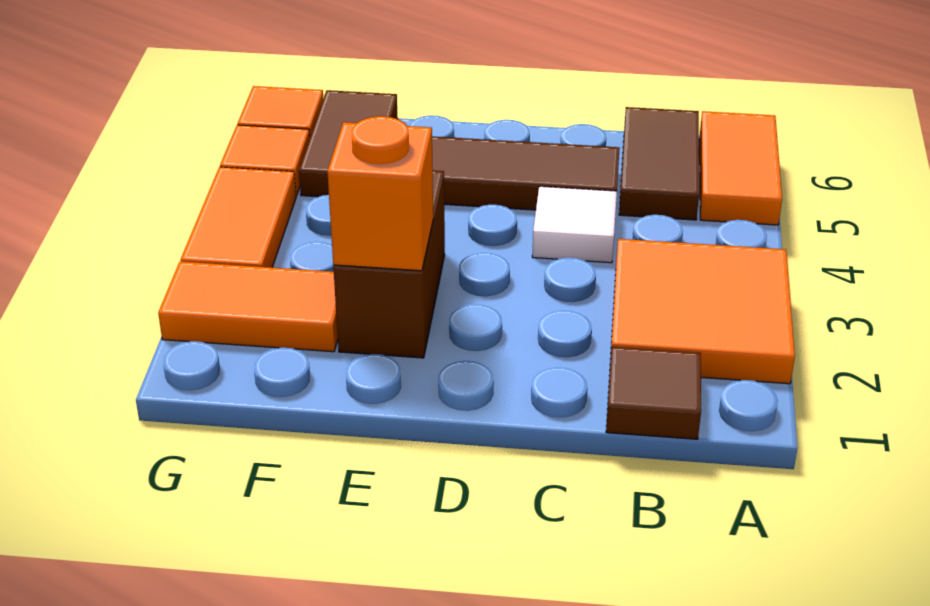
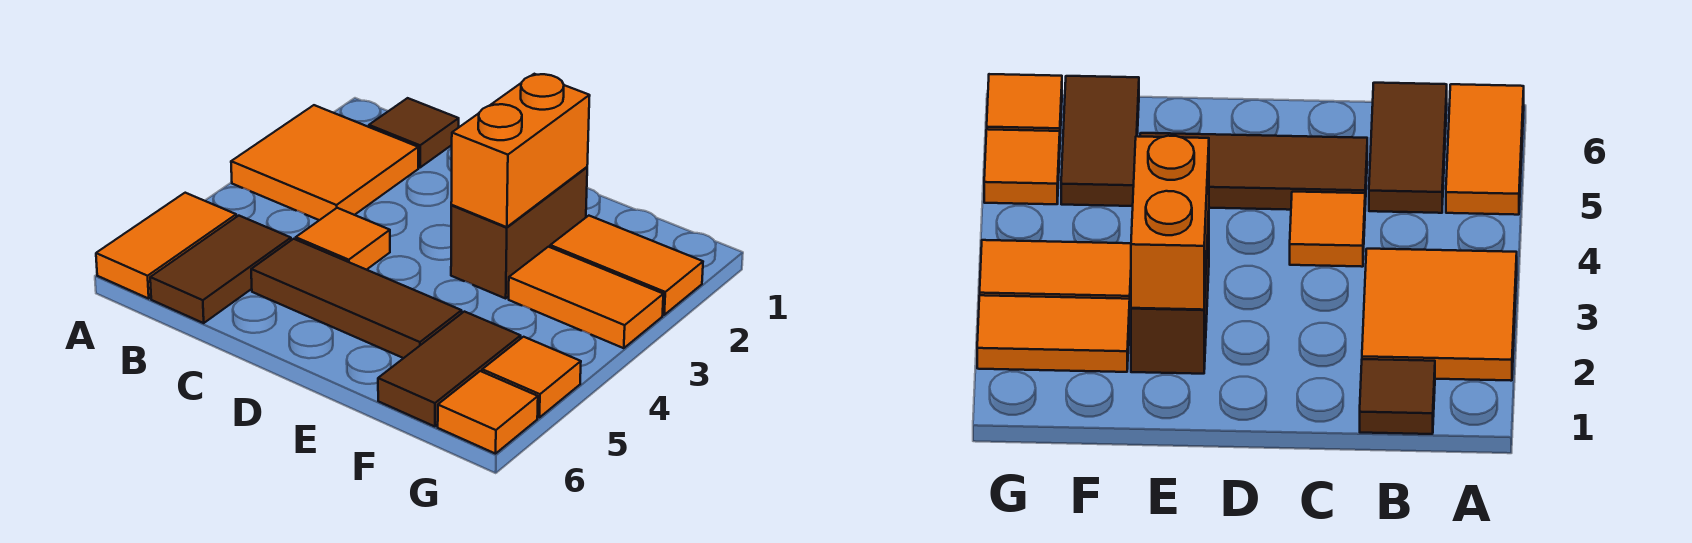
white 1x1 tile [532,186,617,263] -> orange 1x1 tile [296,208,390,270]
orange 1x1 brick [327,116,433,271] -> orange 1x2 brick [451,74,590,227]
orange 1x2 tile [181,167,296,268] -> orange 1x2 tile turned to [509,247,663,348]

